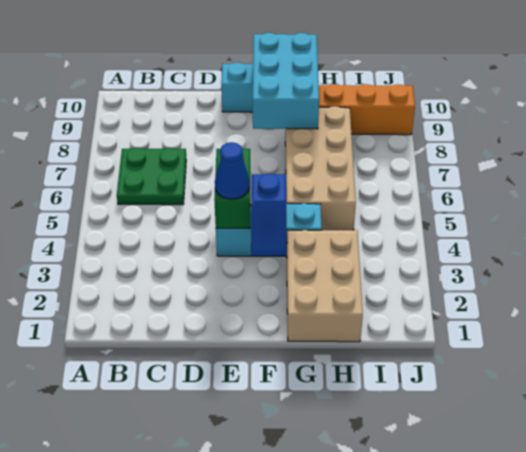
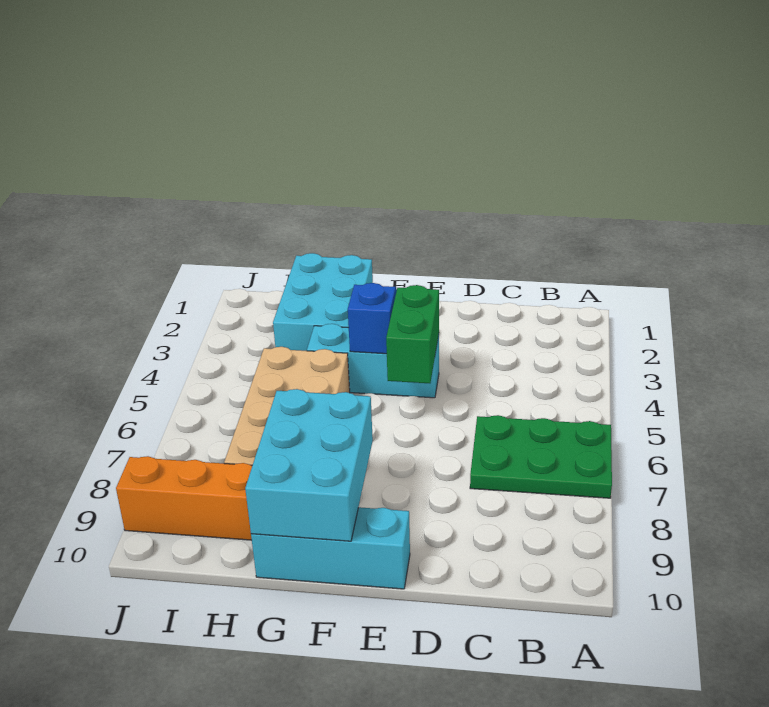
green 2x2 plate [117,148,186,205] -> green 2x3 plate [470,415,612,498]
blue 1x1 cone [215,142,250,199] -> none
tan 2x3 brick [287,230,363,342] -> cyan 2x3 brick [273,253,373,351]

